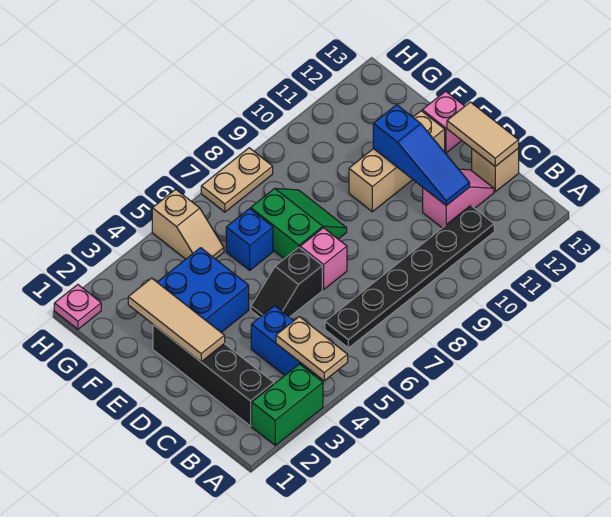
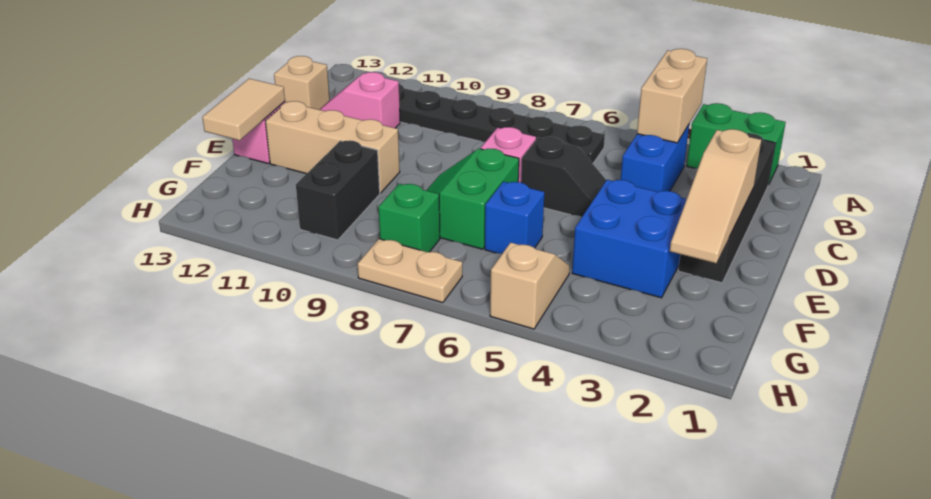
tan 1x2 plate [276,317,348,381] -> tan 1x2 brick [637,49,707,143]
blue 1x3 slope [373,105,470,205] -> none
tan 1x2 tile [447,102,519,166] -> tan 1x2 tile moved to [202,79,285,141]
tan 1x3 tile [128,278,225,362] -> tan 1x3 slope [670,129,761,263]
none -> black 1x2 brick [296,140,380,240]
none -> green 1x1 brick [378,184,440,252]
pink 1x1 plate [54,285,101,329] -> none

